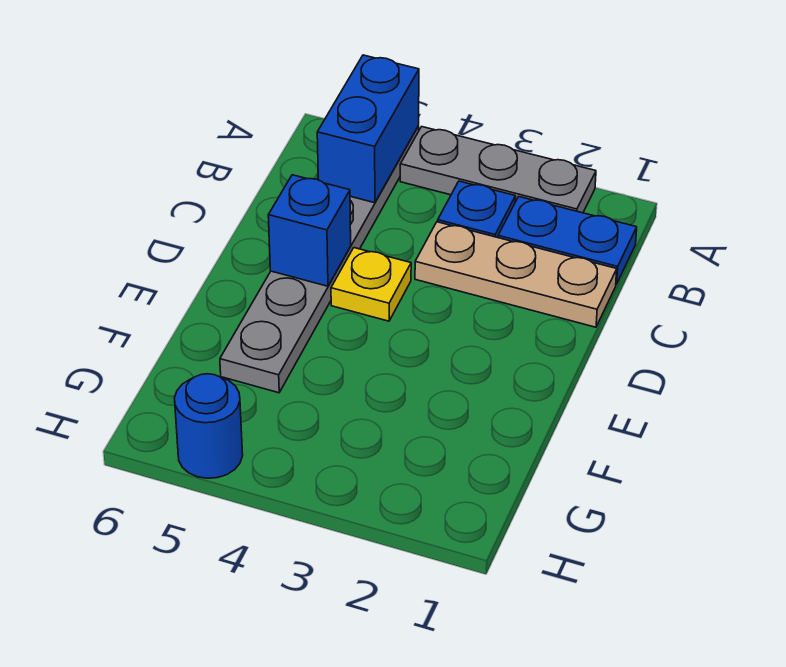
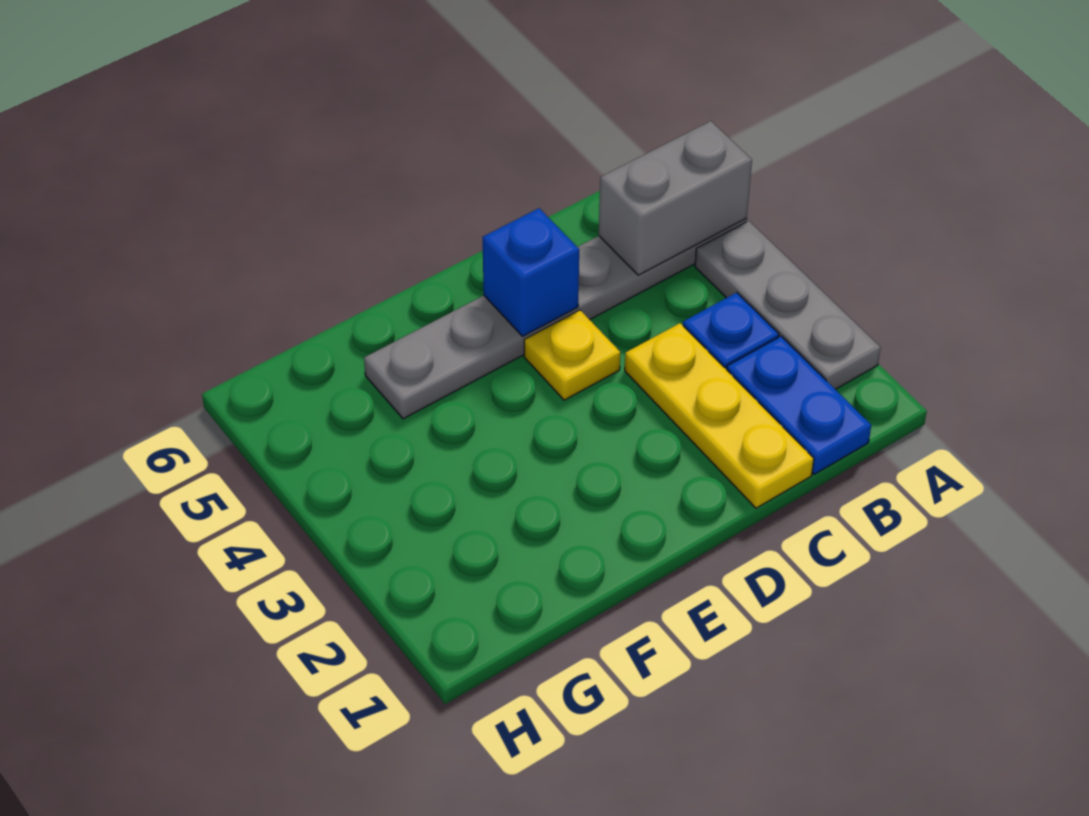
blue 1x2 brick [317,55,419,203] -> grey 1x2 brick [599,121,752,275]
tan 1x3 plate [415,222,617,327] -> yellow 1x3 plate [625,323,814,508]
blue 1x1 round brick [175,374,243,478] -> none

